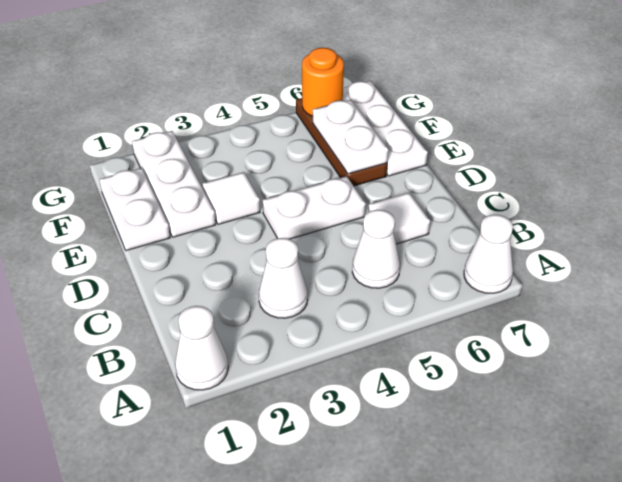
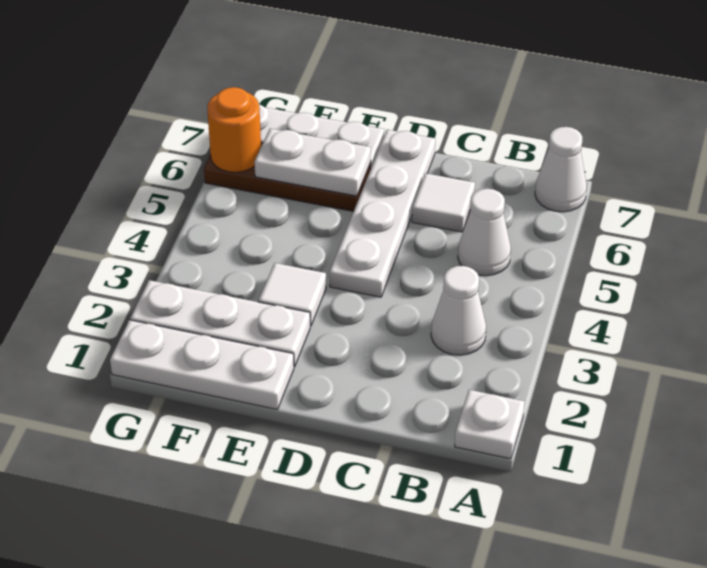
white 1x1 cone [175,306,228,390] -> white 1x1 plate [455,390,525,459]
white 1x2 plate [262,176,366,239] -> white 1x4 plate [329,130,435,297]
white 1x2 plate [99,168,170,251] -> white 1x3 plate [110,320,294,410]

